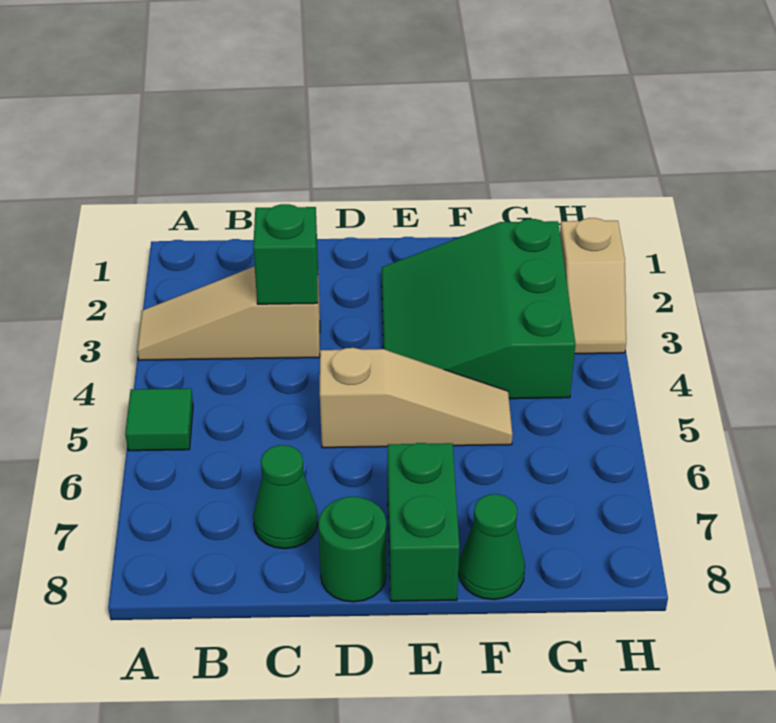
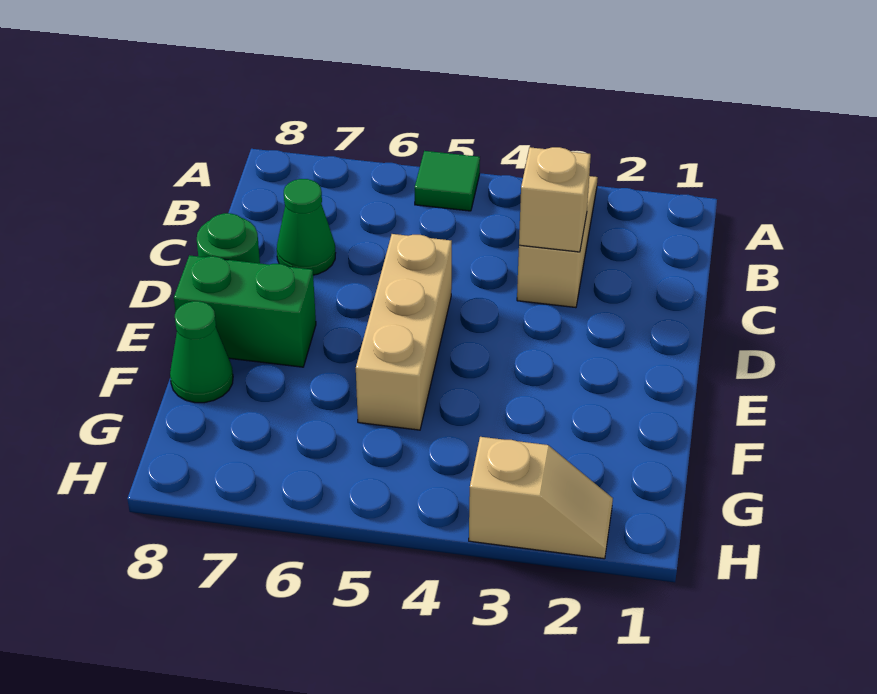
green 1x1 brick [253,204,318,304] -> tan 1x1 brick [519,147,591,252]
tan 1x3 slope [320,348,513,448] -> tan 1x3 brick [356,234,452,430]
green 3x3 slope [382,219,576,399] -> none
tan 1x2 slope [560,218,626,354] -> tan 1x2 slope turned to [469,437,613,559]

